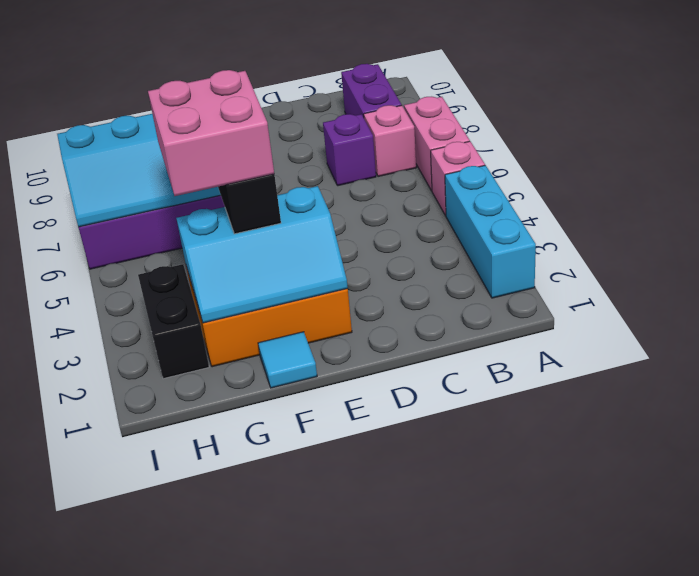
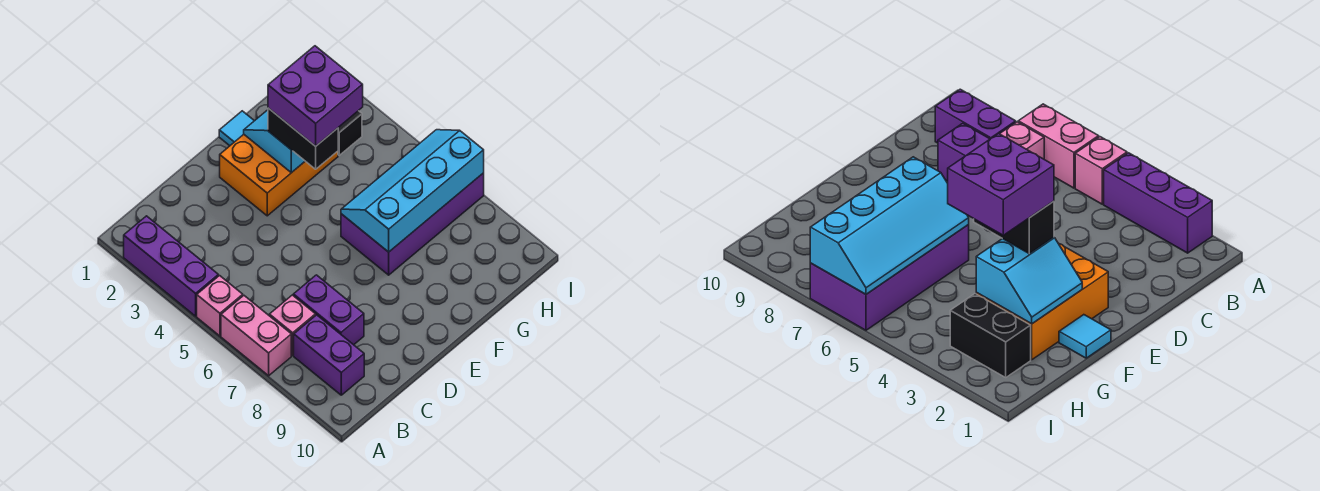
cyan 1x3 brick [445,165,536,298] -> purple 1x3 brick [124,216,218,316]
purple 1x1 brick [323,114,376,186] -> purple 1x2 brick [293,275,364,345]
cyan 2x3 slope [176,186,348,323] -> cyan 2x2 slope [244,110,305,173]
pink 2x2 brick [148,70,274,196] -> purple 2x2 brick [268,46,363,146]

